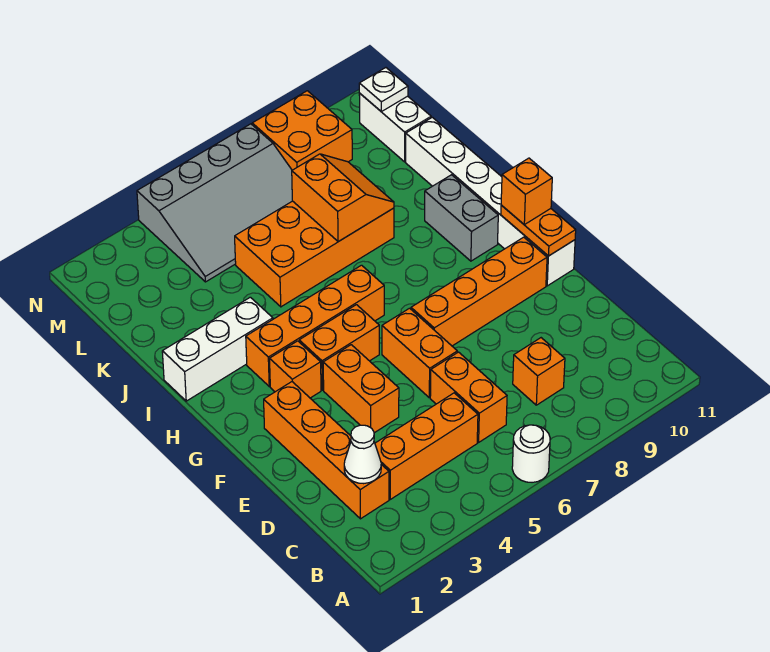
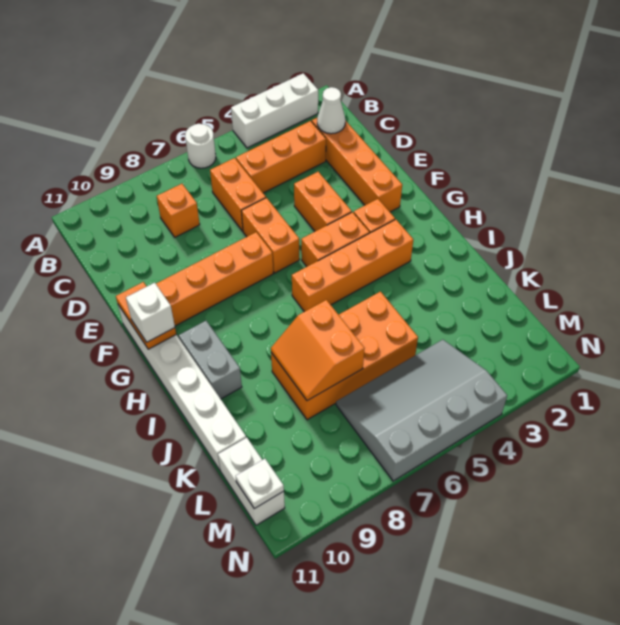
orange 1x1 brick [501,158,552,225] -> white 1x1 brick [126,283,175,342]
white 1x3 brick [162,297,273,401] -> white 1x3 brick moved to [231,73,318,148]
orange 2x2 brick [252,91,352,170] -> none

